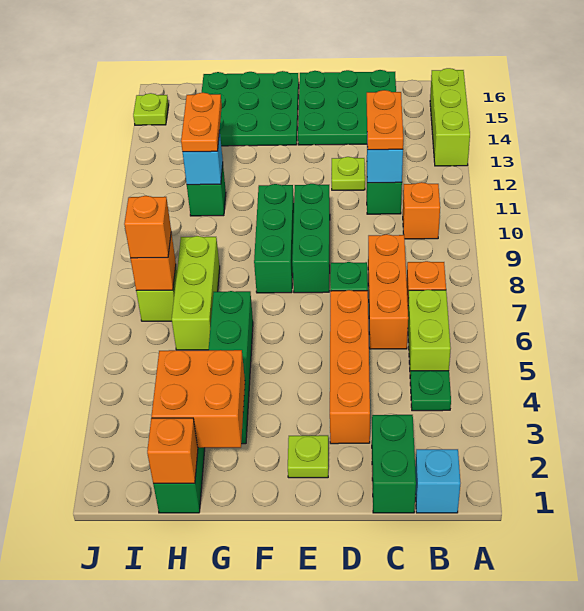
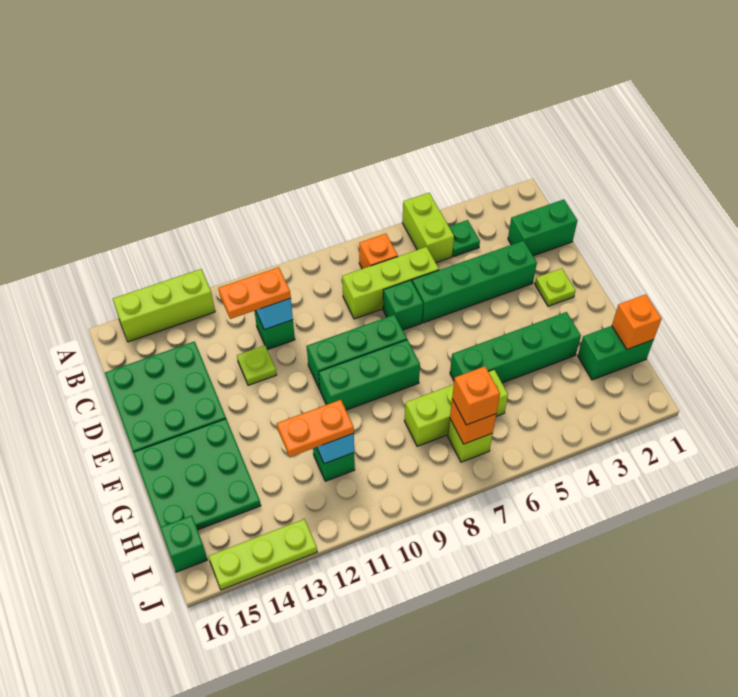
cyan 1x1 brick [415,449,460,513] -> none
lime 1x2 brick [408,290,451,375] -> lime 1x2 brick turned to [402,193,454,263]
orange 1x1 brick [403,182,440,239] -> none
orange 1x3 brick [368,234,408,349] -> lime 1x3 brick [342,247,439,319]
orange 1x4 brick [330,290,370,444] -> green 1x4 brick [412,241,537,323]
orange 2x2 brick [151,350,245,448] -> none
none -> green 1x1 brick [160,516,207,572]
lime 1x1 plate [133,93,169,125] -> lime 1x3 plate [208,519,317,590]

